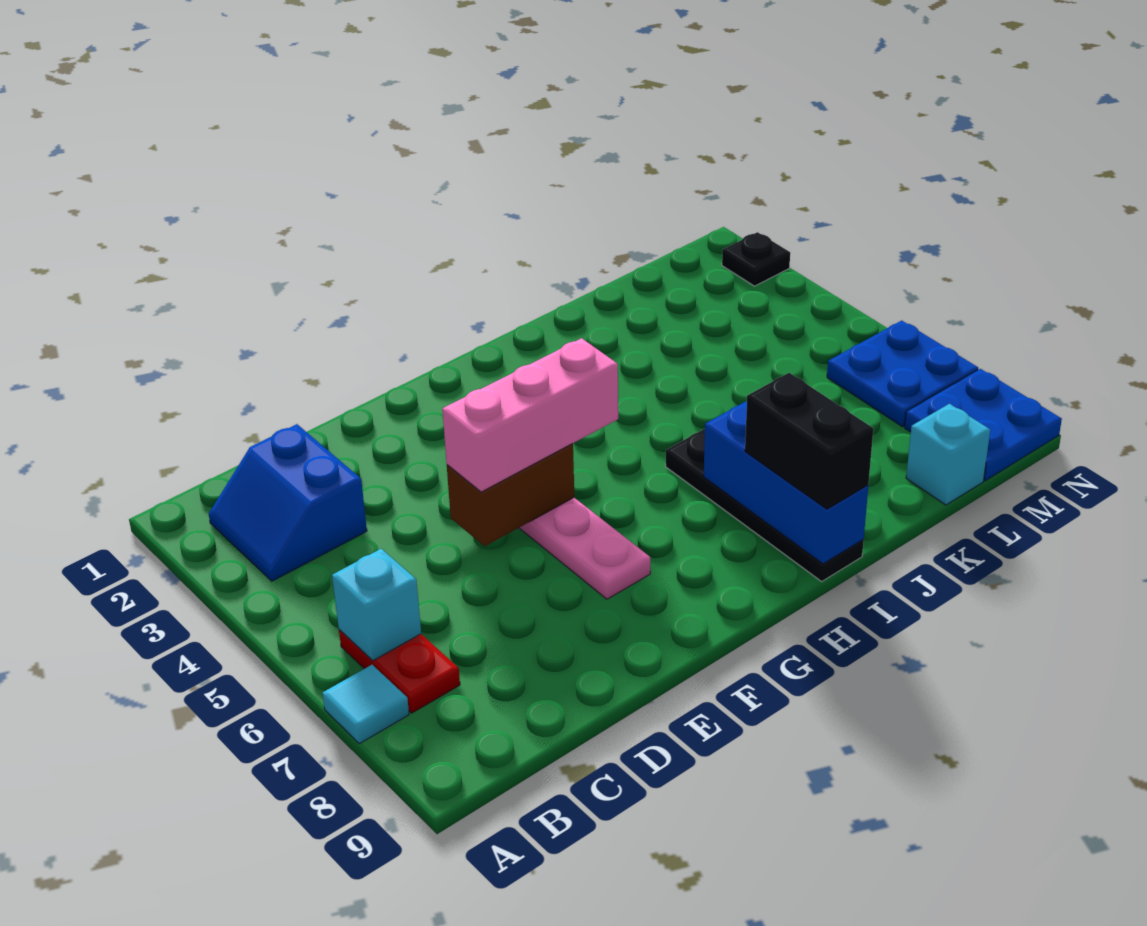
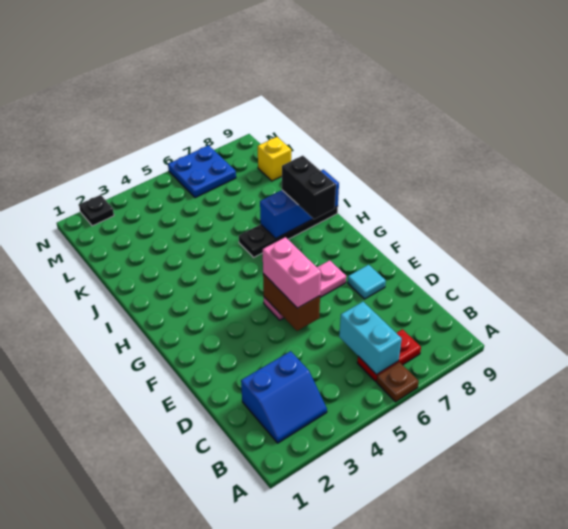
none -> brown 1x1 plate [377,362,419,402]
cyan 1x1 tile [322,665,409,744] -> cyan 1x1 tile moved to [348,265,386,299]
cyan 1x1 brick [332,549,421,661] -> cyan 1x2 brick [339,302,402,375]
pink 1x3 brick [442,338,618,492] -> pink 1x2 brick [263,237,321,308]
black 1x2 brick [745,373,873,509] -> black 1x2 brick turned to [282,156,336,219]
cyan 1x1 brick [906,404,990,505] -> yellow 1x1 brick [258,137,291,181]
blue 2x2 plate [905,369,1062,481] -> none

